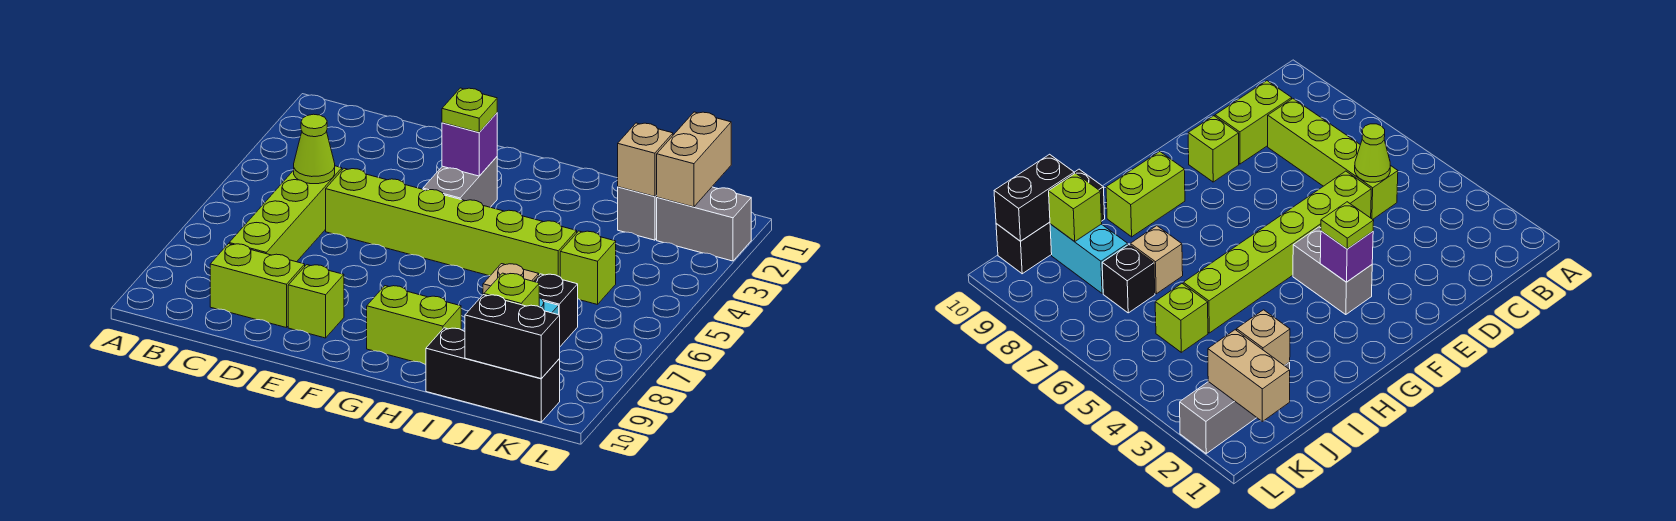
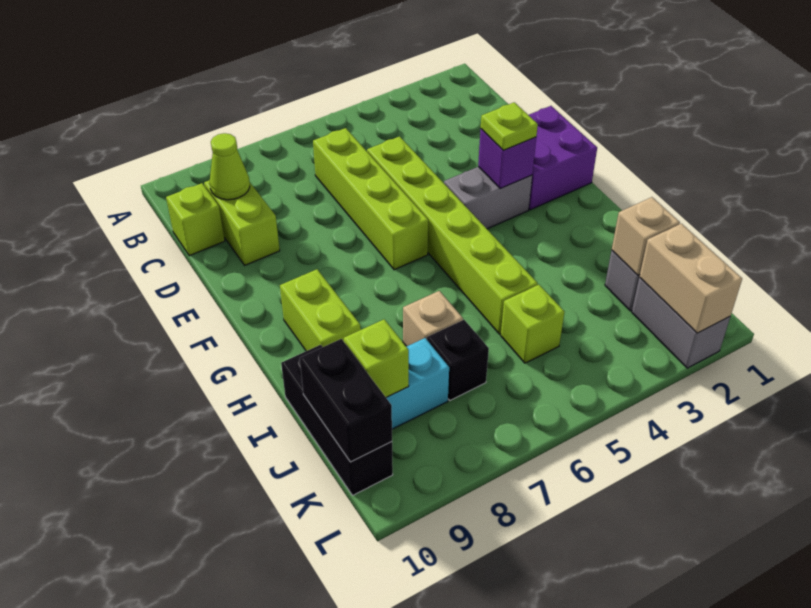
lime 1x4 brick [229,166,342,262] -> lime 1x4 brick turned to [313,128,428,270]
lime 1x1 cone [294,114,335,184] -> lime 1x1 cone moved to [210,133,250,200]
none -> purple 2x2 brick [529,106,597,210]
lime 1x1 brick [288,265,344,338] -> lime 1x1 brick moved to [166,183,225,256]
tan 1x2 brick [657,112,731,207] -> tan 1x2 brick turned to [639,224,742,333]

